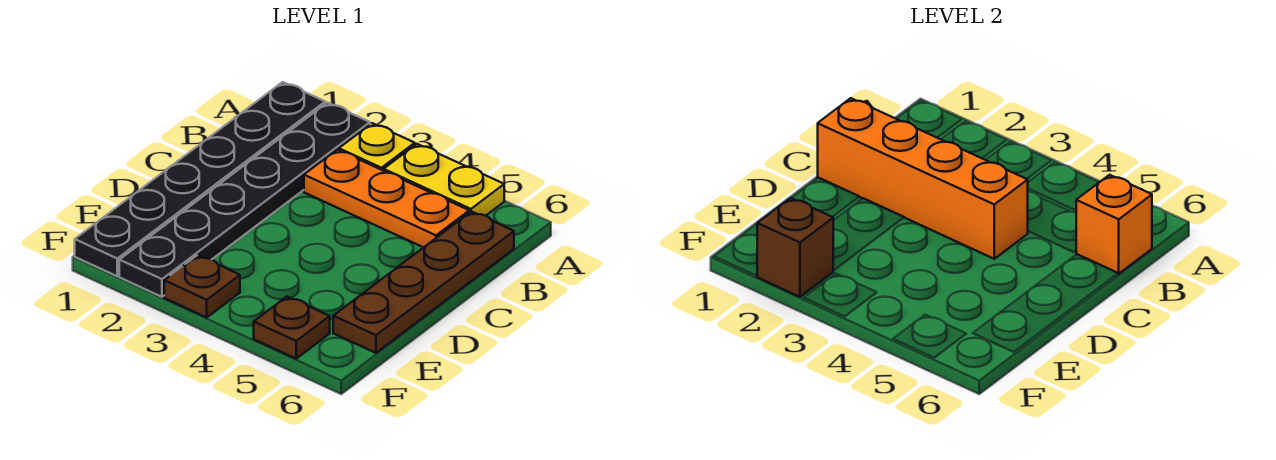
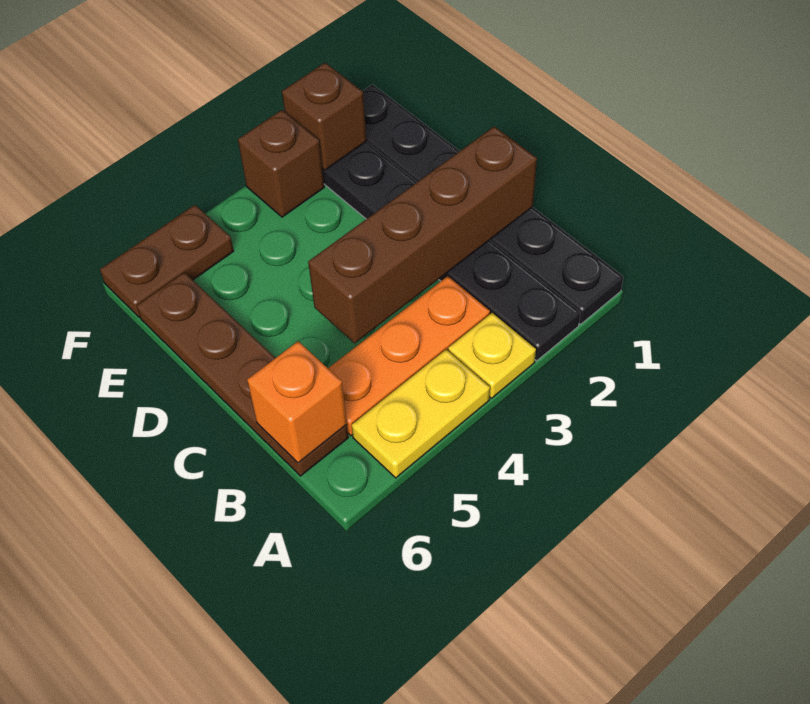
orange 1x4 brick [818,98,1028,259] -> brown 1x4 brick [308,126,537,343]
brown 1x1 plate [164,255,240,317] -> brown 1x1 brick [238,110,324,217]
brown 1x1 plate [254,297,330,359] -> brown 1x2 plate [100,205,234,318]

